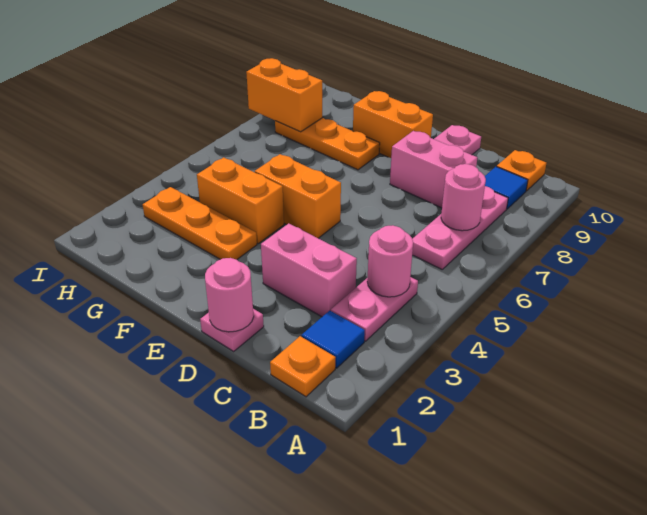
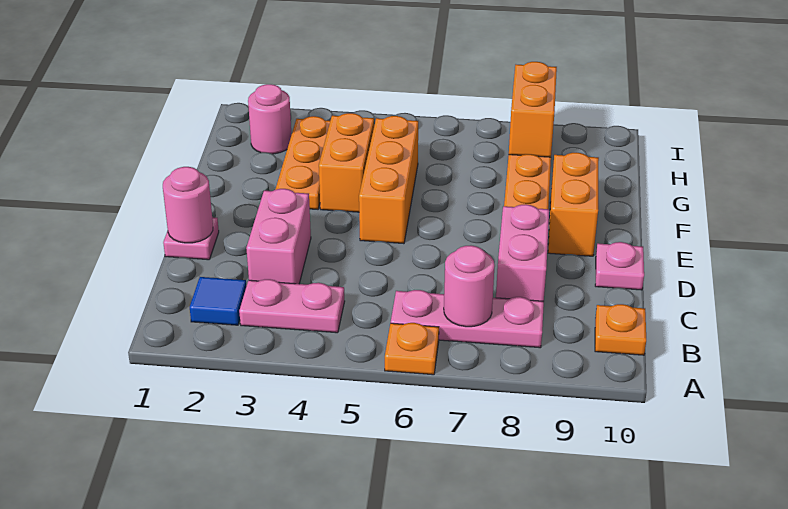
orange 1x1 plate [270,336,336,397] -> orange 1x1 plate moved to [385,323,439,375]
pink 1x1 round brick [367,225,413,297] -> pink 1x1 round brick moved to [248,84,292,154]
blue 1x1 tile [485,167,528,209] -> none
orange 1x2 brick [255,154,341,238] -> orange 1x3 brick [359,116,418,244]

